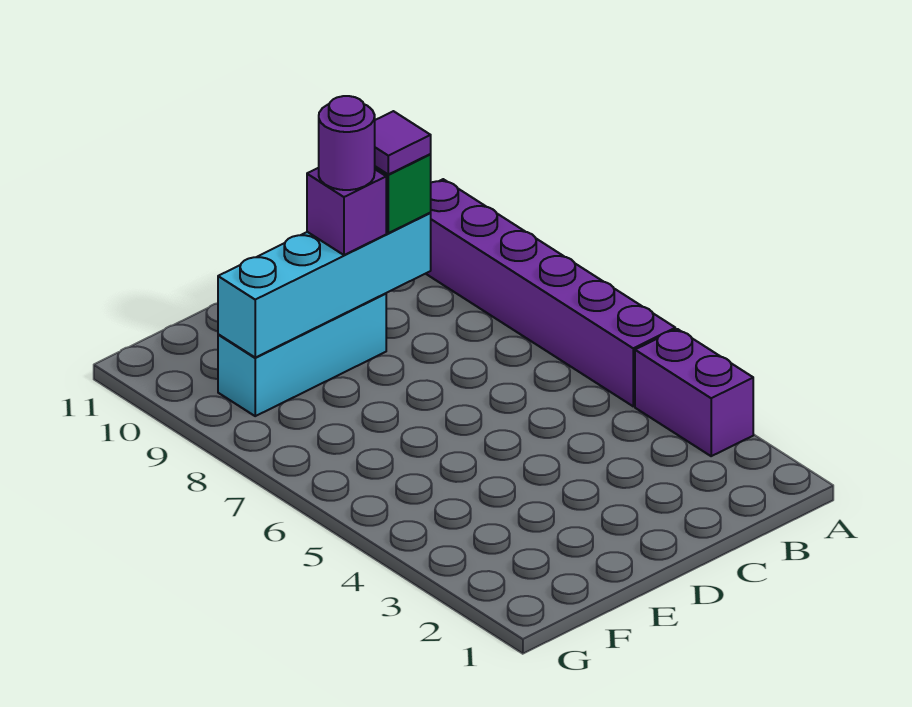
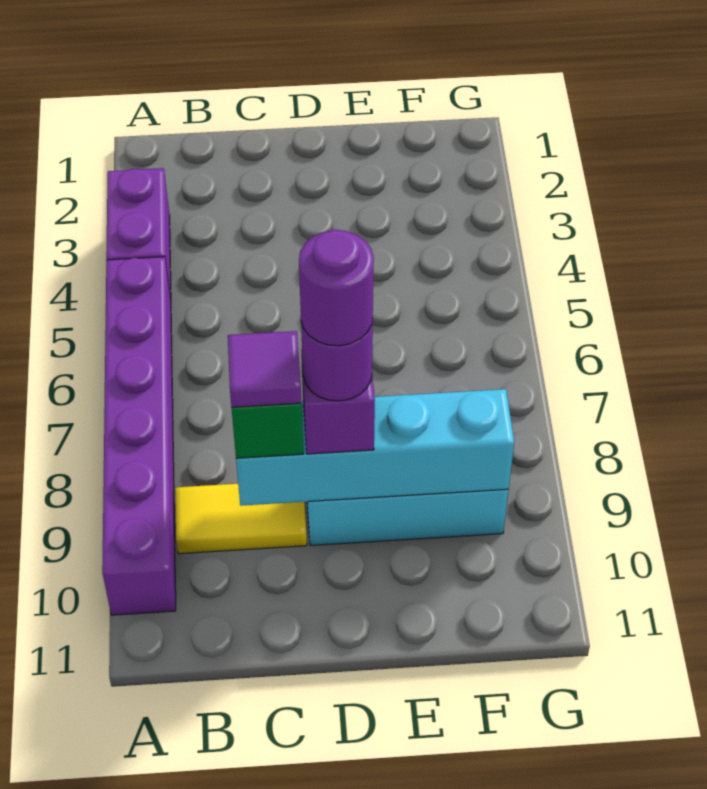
none -> yellow 1x2 tile [175,484,307,554]
none -> purple 1x1 round brick [299,229,374,346]

